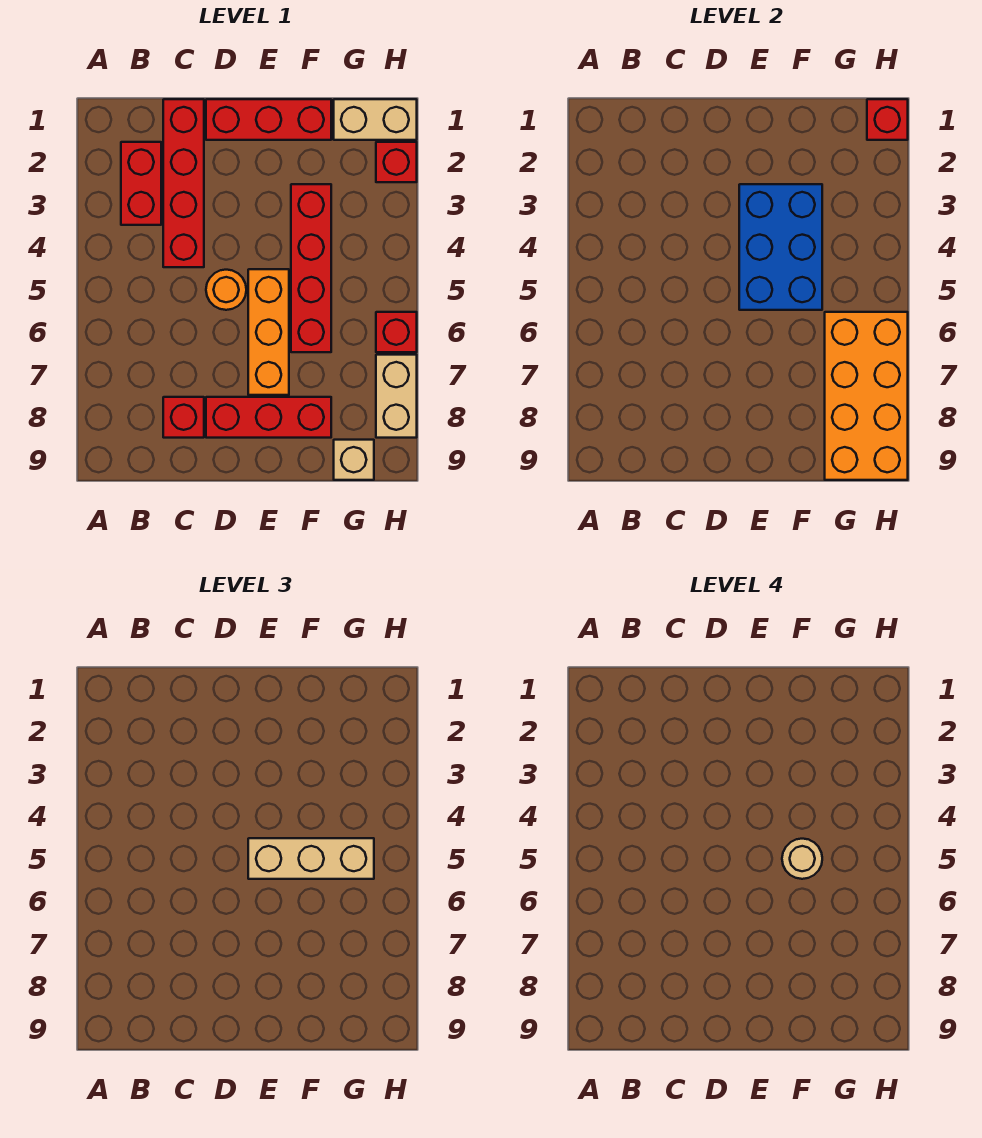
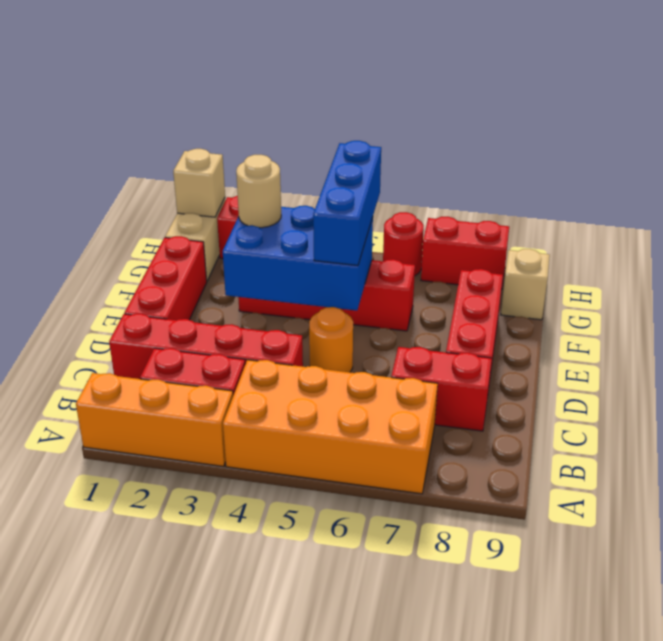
red 1x1 brick [163,397,204,438] -> red 1x2 brick [391,347,492,431]
orange 1x3 brick [248,269,289,395] -> orange 1x3 brick moved to [76,373,233,466]
tan 1x3 brick [248,838,374,879] -> blue 1x3 brick [313,141,381,266]
tan 1x1 round brick [782,839,822,879] -> tan 1x1 round brick moved to [236,155,281,228]
orange 2x4 brick [825,312,908,480] -> orange 2x4 brick moved to [223,360,438,494]
red 1x1 brick [867,99,908,140] -> tan 1x1 brick [173,149,225,217]
red 1x1 brick [376,312,417,352] -> red 1x1 round brick [383,212,424,276]
tan 1x2 brick [376,355,417,438] -> red 1x2 brick [421,217,509,290]

